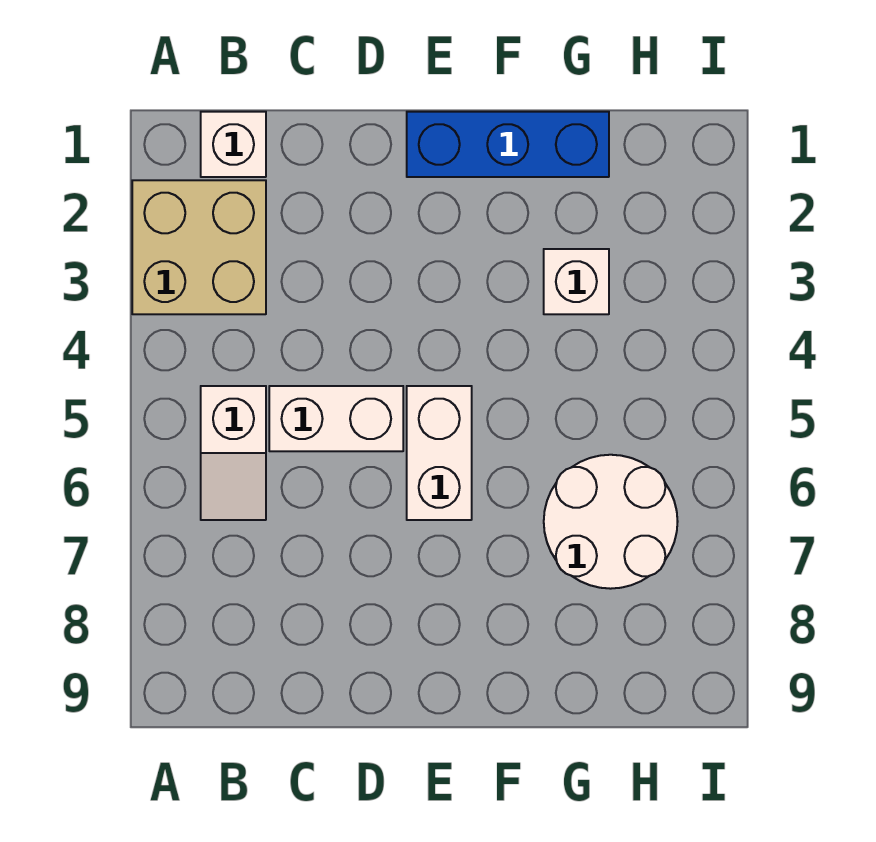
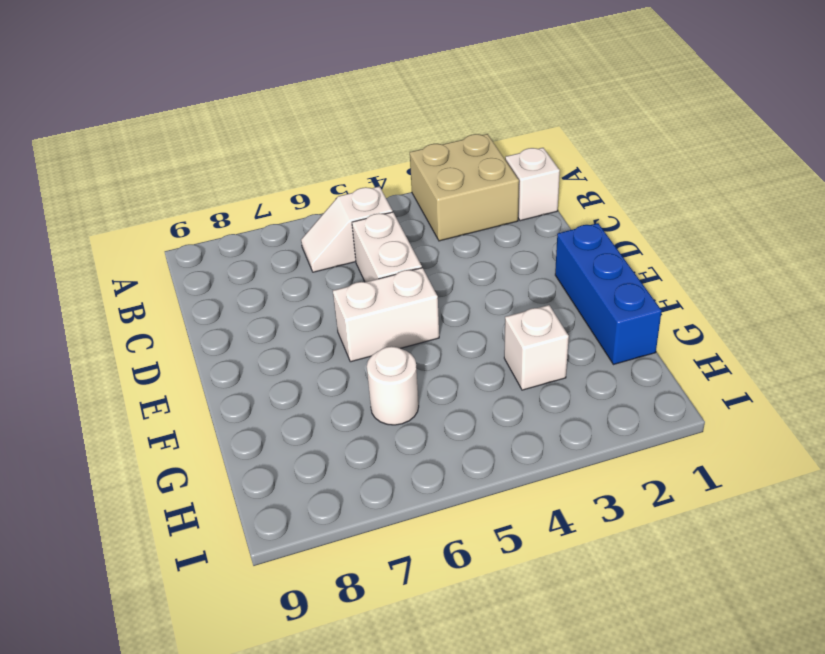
white 2x2 round brick [544,455,678,589] -> white 1x1 round brick [367,346,419,425]

